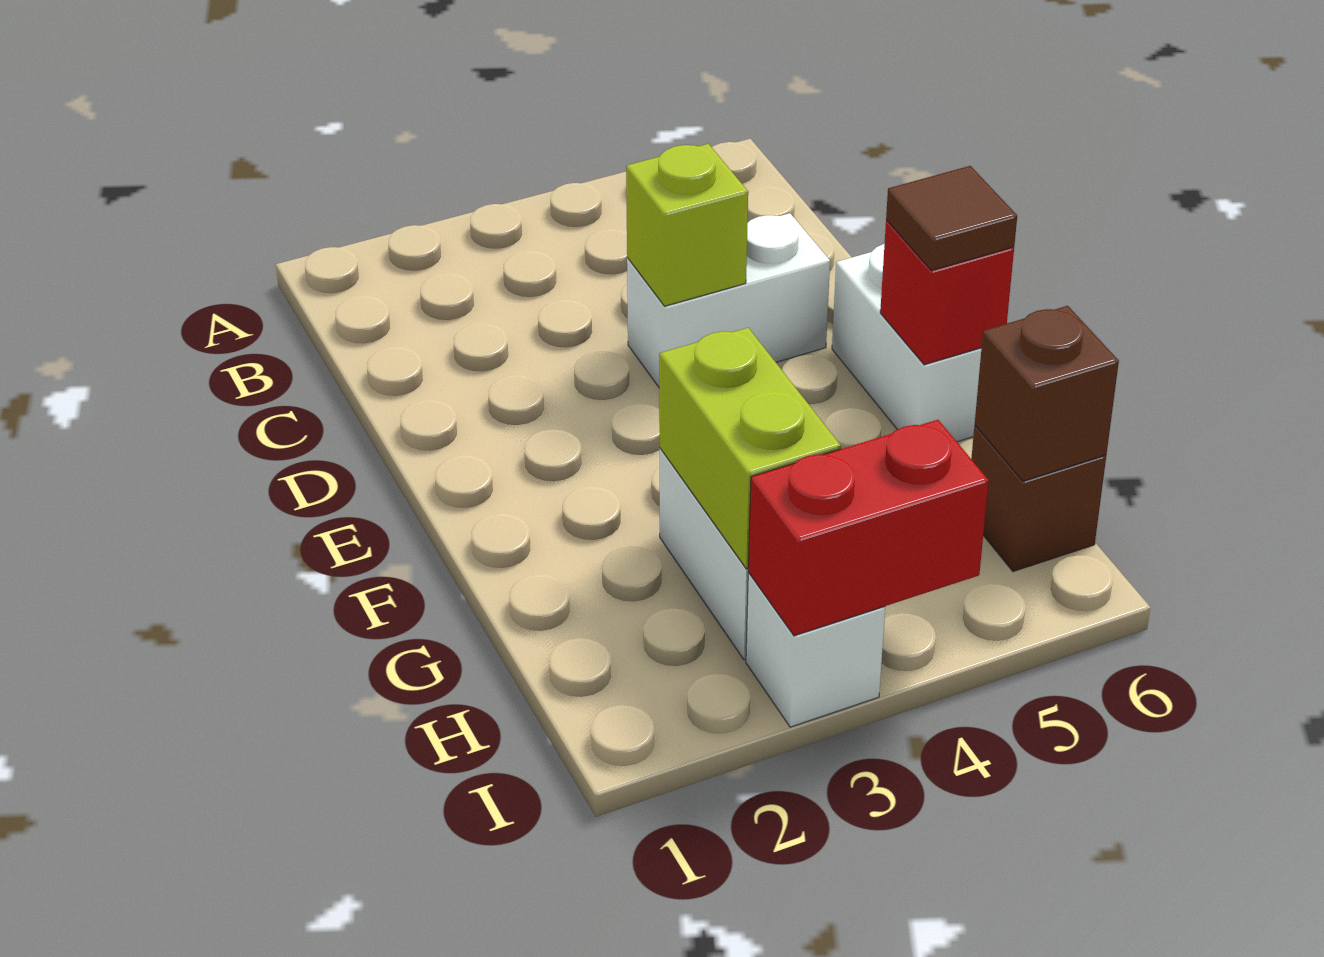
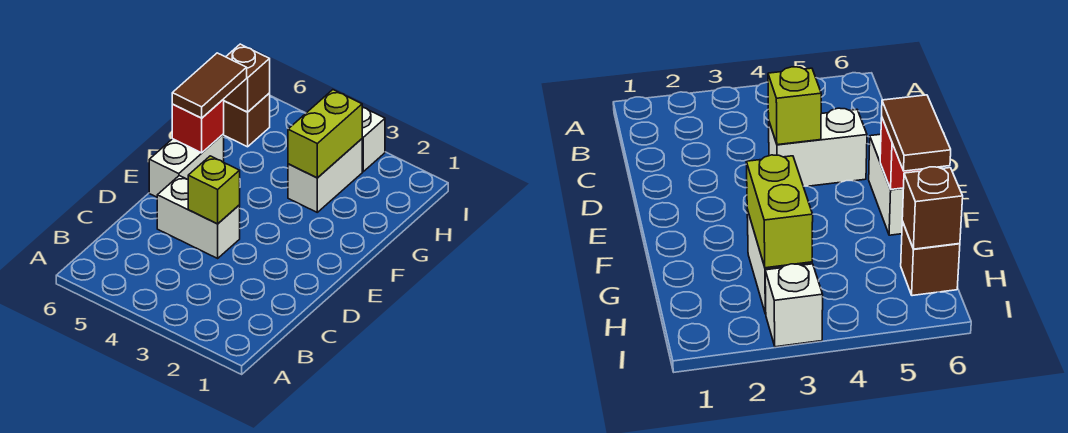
brown 1x1 tile [886,166,1017,271] -> brown 1x2 tile [172,53,247,118]
red 1x2 brick [748,420,989,636] -> none

